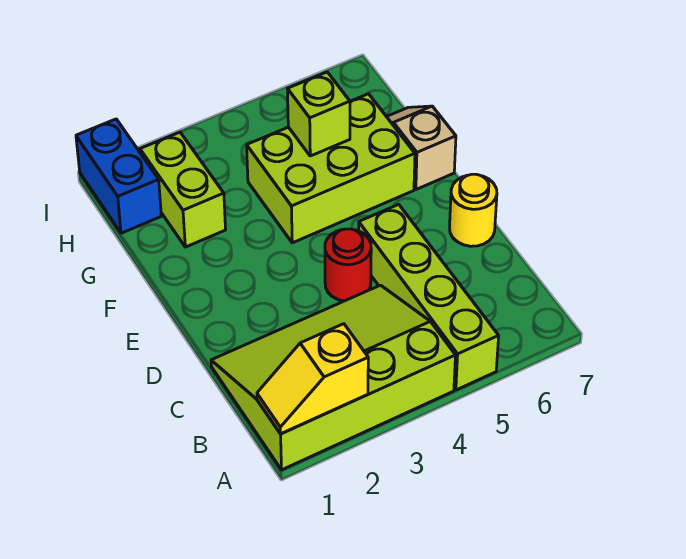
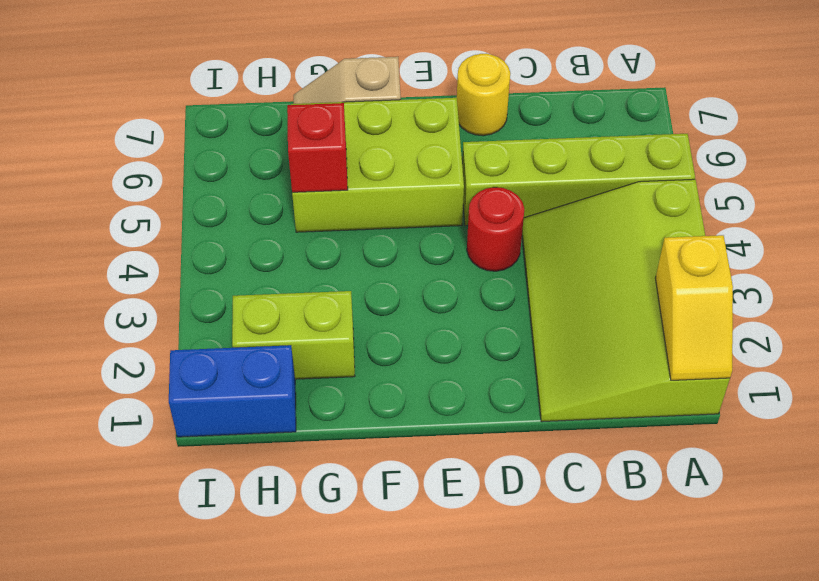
lime 2x3 brick [247,94,415,243] -> lime 2x3 brick turned to [291,98,464,232]
lime 1x1 brick [288,72,350,156] -> red 1x1 brick [287,103,348,192]

